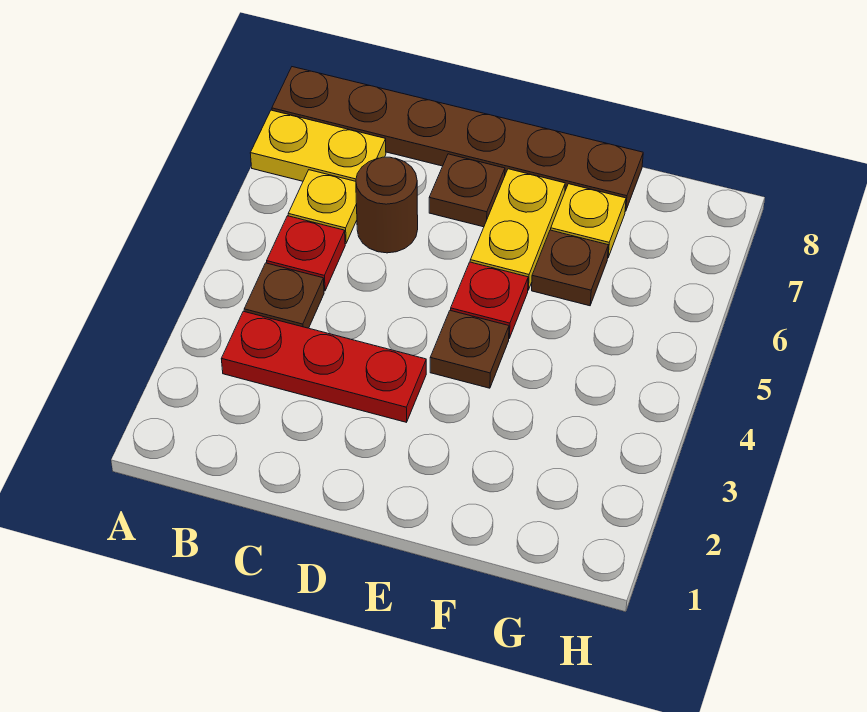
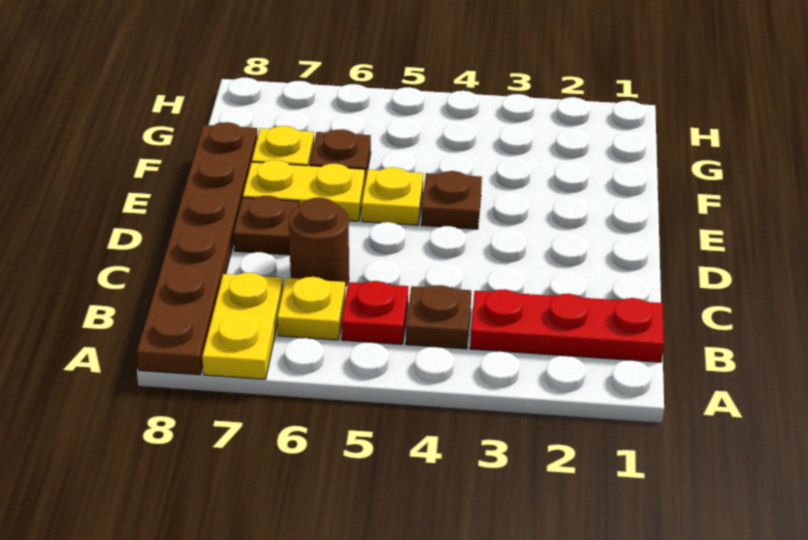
red 1x3 plate [222,311,426,422] -> red 1x3 plate turned to [470,289,664,362]
red 1x1 plate [451,262,528,338] -> yellow 1x1 plate [362,167,423,225]

